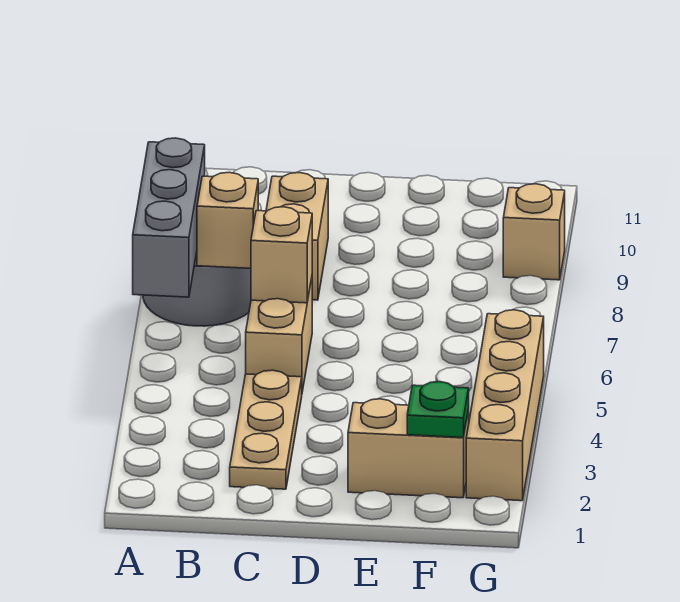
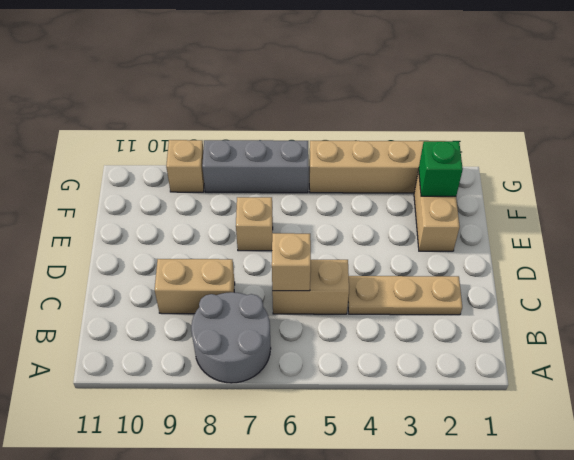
grey 1x3 brick [133,138,205,297] -> grey 1x3 brick moved to [202,140,309,193]
tan 1x1 brick [197,172,258,268] -> tan 1x1 brick moved to [236,197,273,251]
green 1x1 plate [407,382,469,438] -> green 1x1 brick [419,141,463,196]

